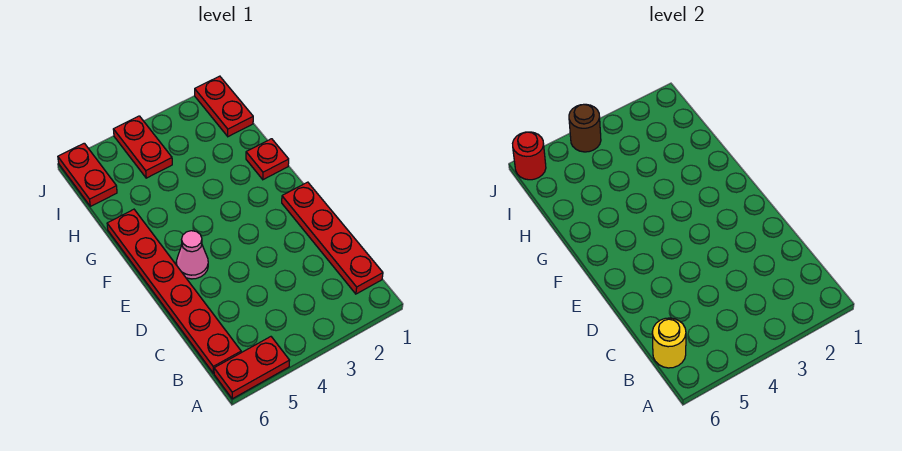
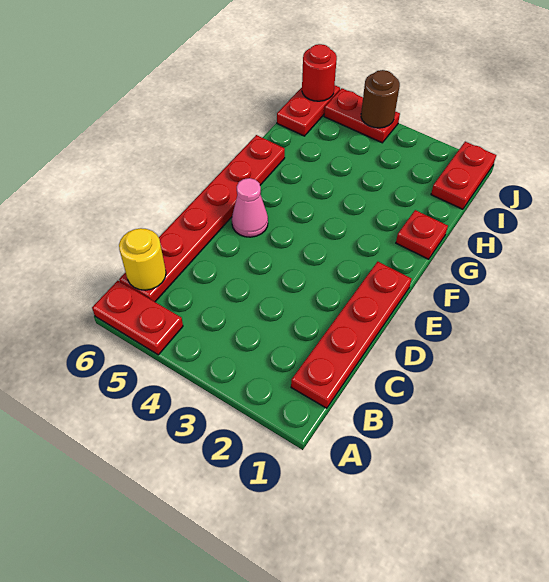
red 1x2 plate [113,116,172,178] -> red 1x2 plate turned to [324,88,400,143]

